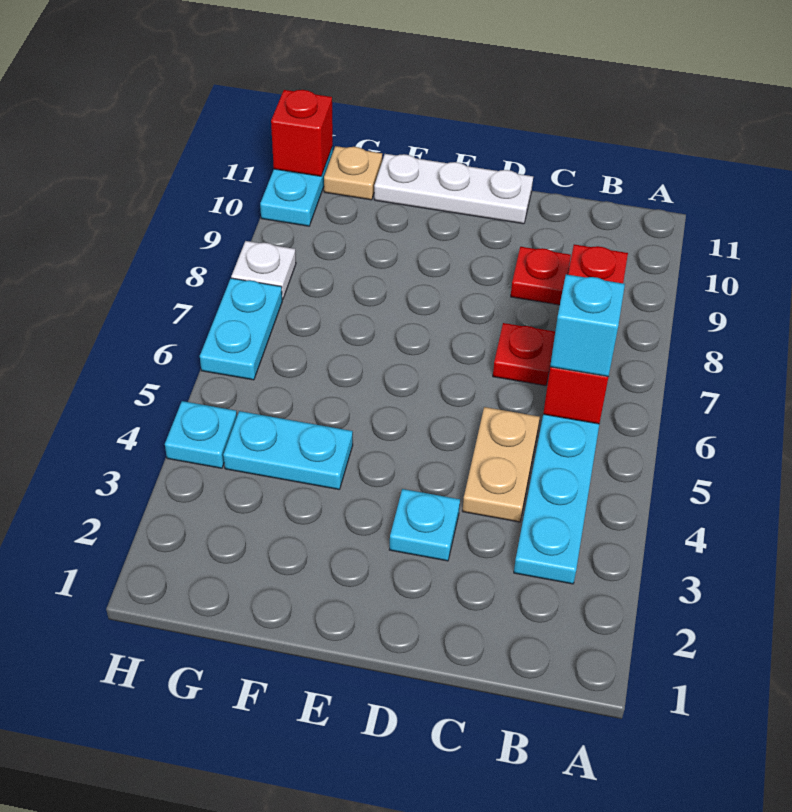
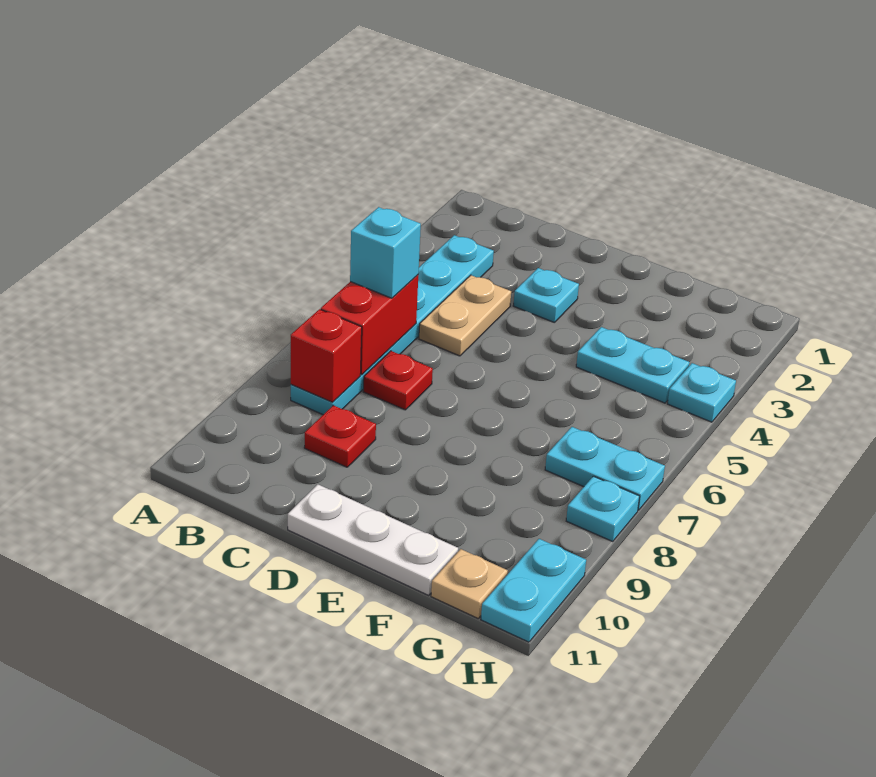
cyan 1x2 plate [200,278,282,380] -> cyan 1x2 plate turned to [545,427,665,510]
white 1x1 plate [231,241,296,300] -> cyan 1x1 plate [566,476,640,542]
red 1x1 brick [271,90,333,176] -> none

